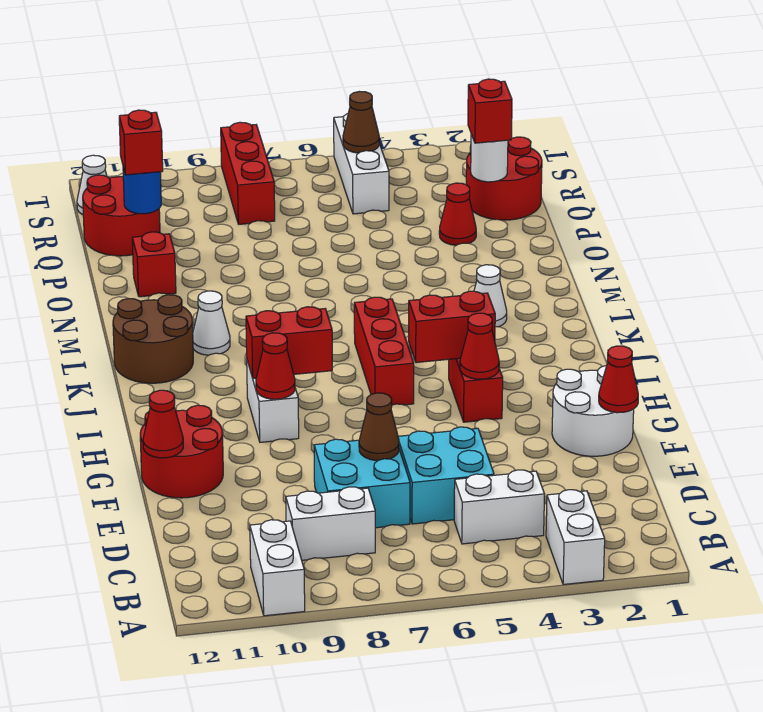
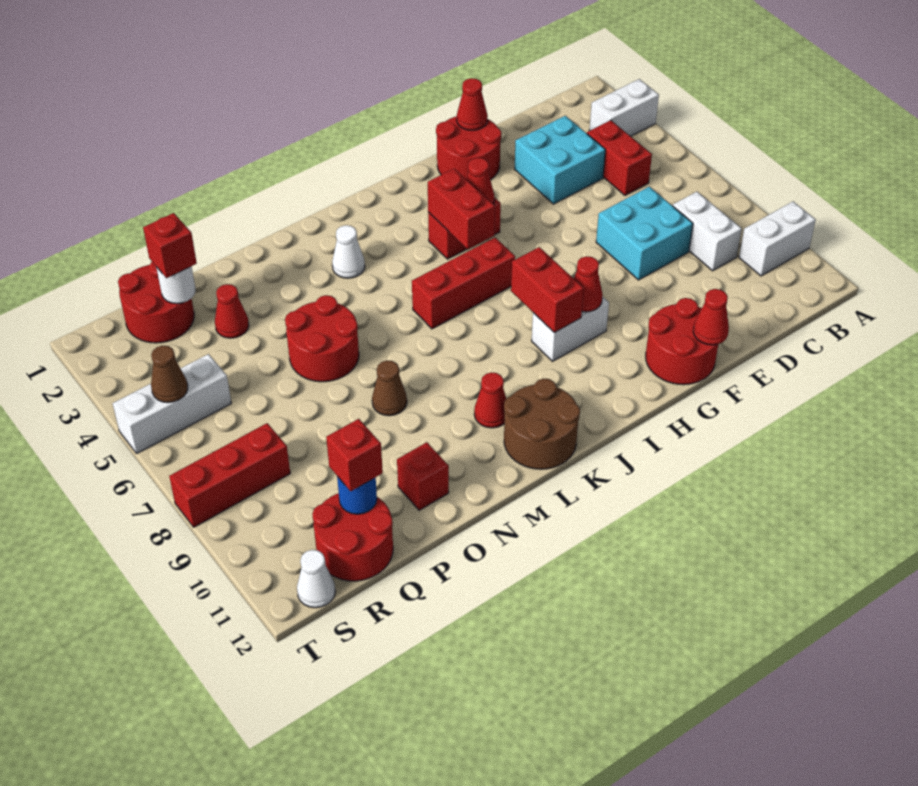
white 1x2 brick [454,470,545,544] -> red 1x2 brick [587,120,652,195]
cyan 2x2 brick [398,427,494,524] -> cyan 2x2 brick moved to [515,116,605,204]
brown 1x1 cone [359,393,399,461] -> brown 1x1 cone moved to [372,360,407,416]
white 2x2 round brick [552,365,634,456] -> red 2x2 round brick [436,116,501,180]
white 1x1 cone [193,291,230,355] -> red 1x1 cone [474,372,506,428]
none -> red 2x2 round brick [285,295,359,382]

